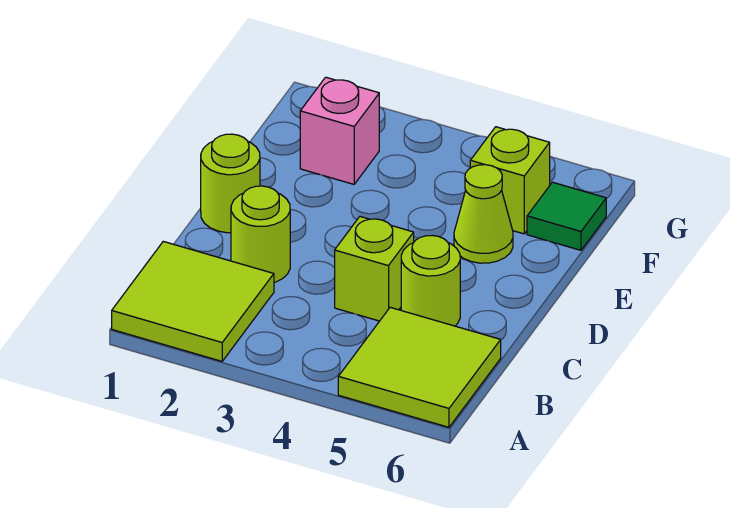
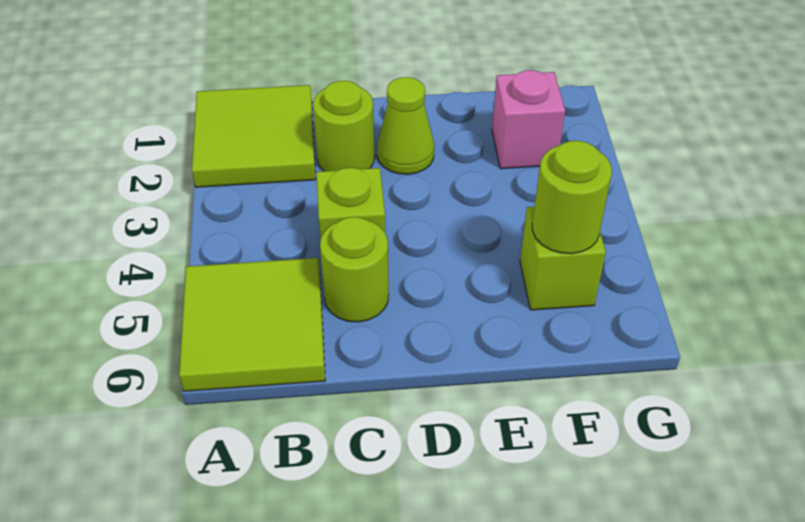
lime 1x1 round brick [201,134,260,233] -> lime 1x1 round brick moved to [532,141,612,254]
lime 1x1 cone [454,165,513,263] -> lime 1x1 cone moved to [377,77,434,174]
green 1x1 tile [527,182,606,250] -> none

